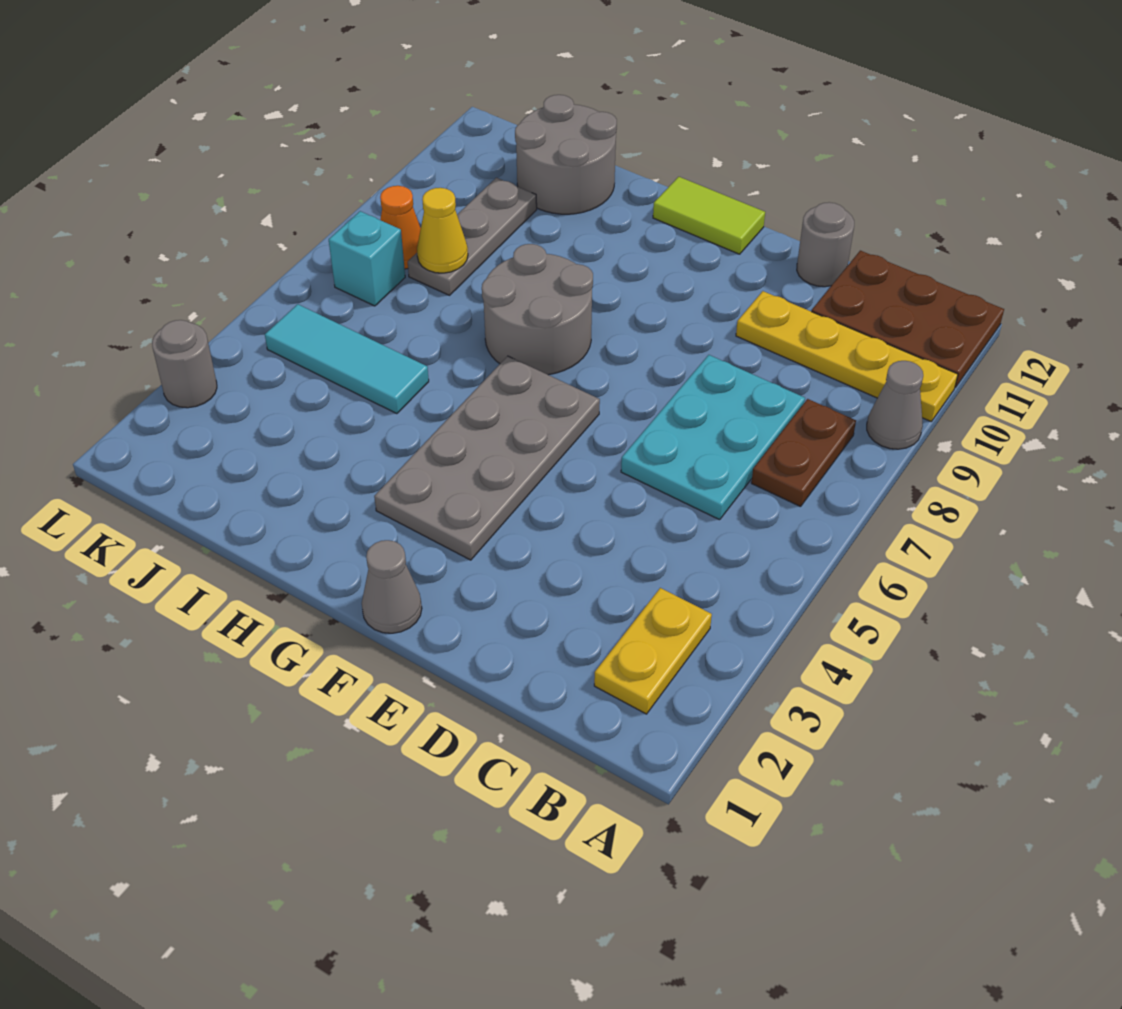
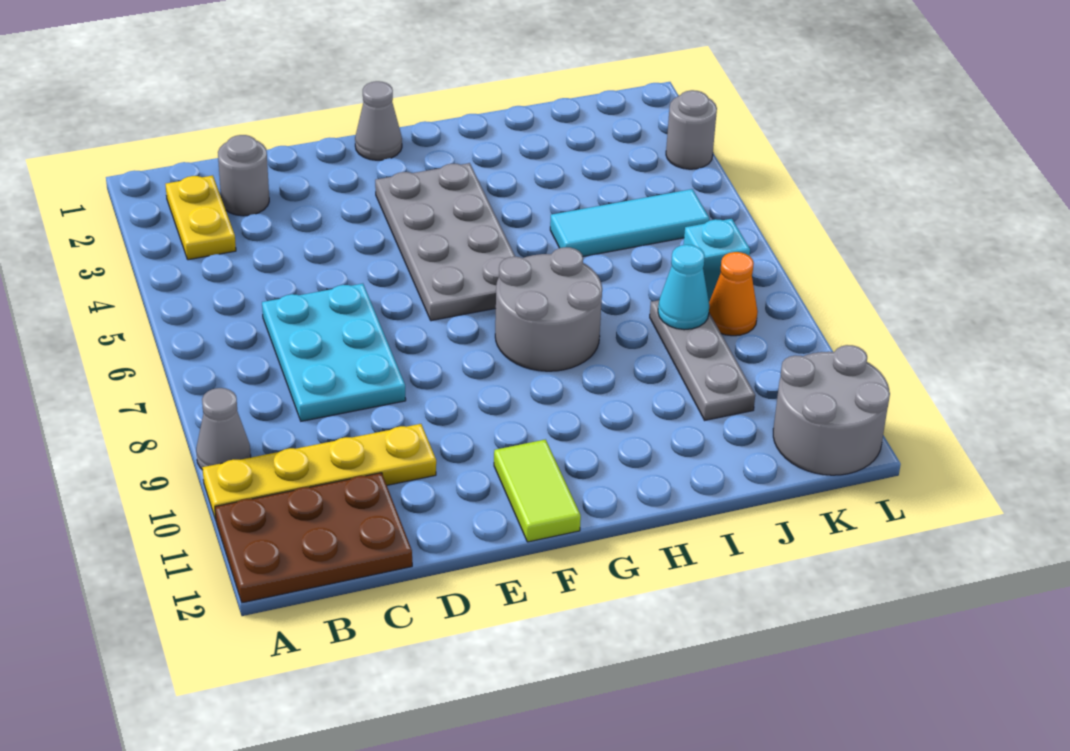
brown 1x2 plate [751,399,856,507] -> none
grey 1x1 round brick [797,202,854,287] -> grey 1x1 round brick moved to [218,135,269,216]
lime 1x2 tile [653,177,765,254] -> lime 1x2 tile turned to [494,439,581,542]
grey 2x2 round brick [515,95,617,214] -> grey 2x2 round brick moved to [773,345,890,475]
yellow 1x1 cone [417,188,468,273] -> cyan 1x1 cone [658,245,709,330]

